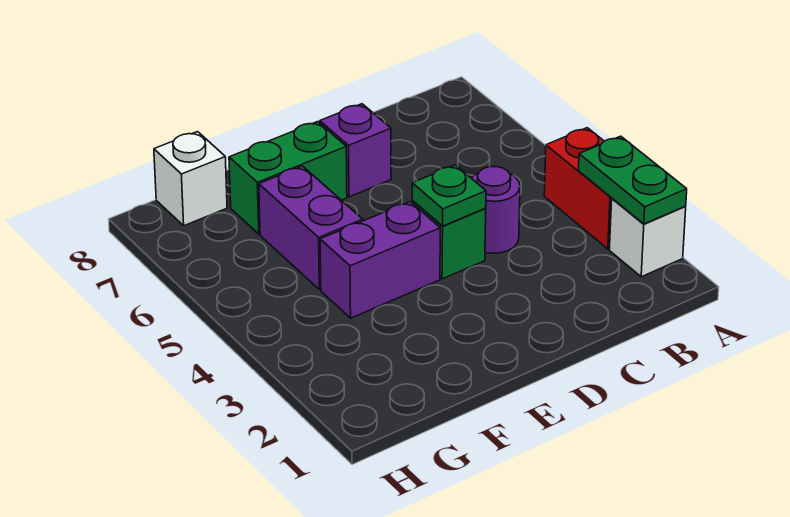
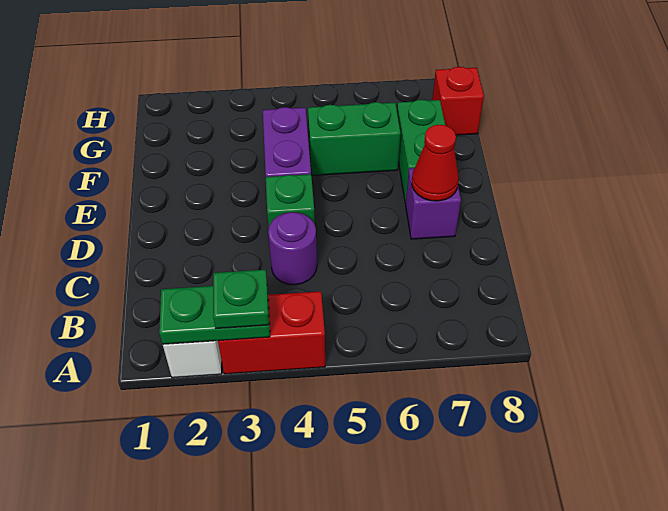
green 1x1 plate [412,165,486,226] -> green 1x1 plate moved to [213,270,269,328]
none -> red 1x1 cone [412,125,459,201]
purple 1x2 brick [259,166,363,290] -> green 1x2 brick [308,102,401,175]
white 1x1 brick [154,132,227,226] -> red 1x1 brick [432,67,484,135]

